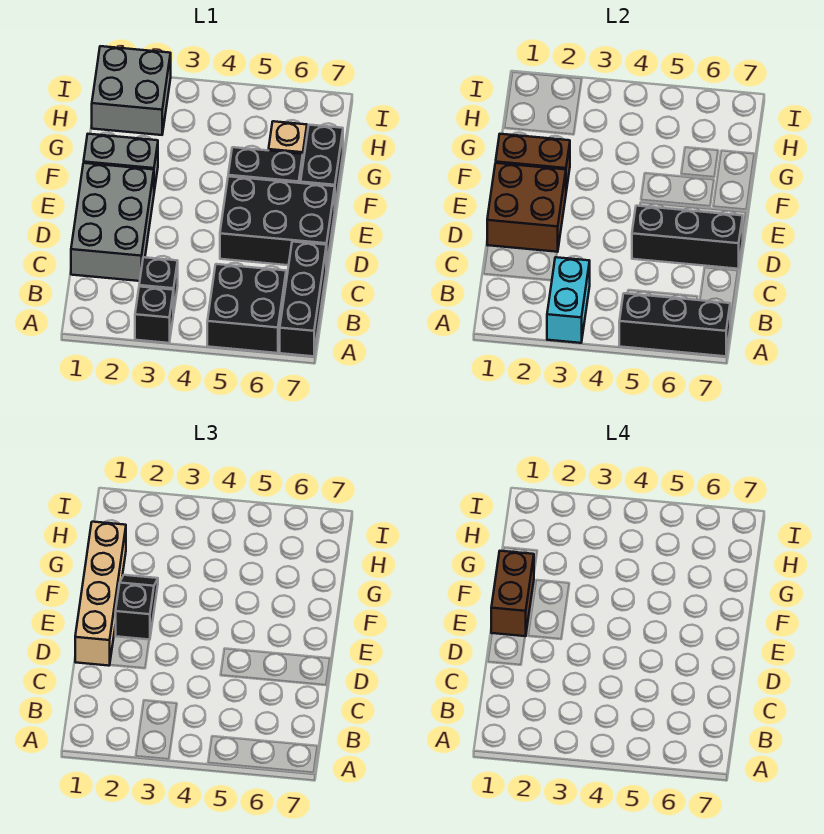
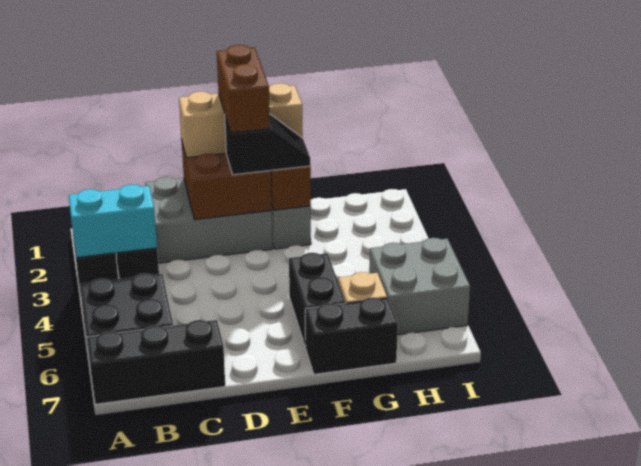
black 1x3 brick [619,293,730,356] -> none
tan 1x4 brick [75,522,126,666] -> tan 1x3 brick [179,83,303,158]
black 2x3 brick [220,176,335,268] -> none
black 1x3 brick [632,206,743,269] -> none
brown 1x2 brick [491,551,534,636] -> brown 1x2 brick turned to [217,45,270,133]
grey 2x2 brick [92,46,171,135] -> grey 2x2 brick moved to [369,238,470,335]

